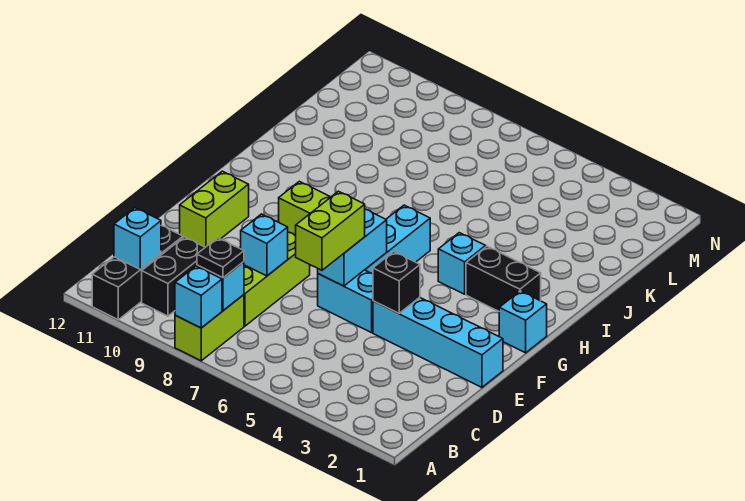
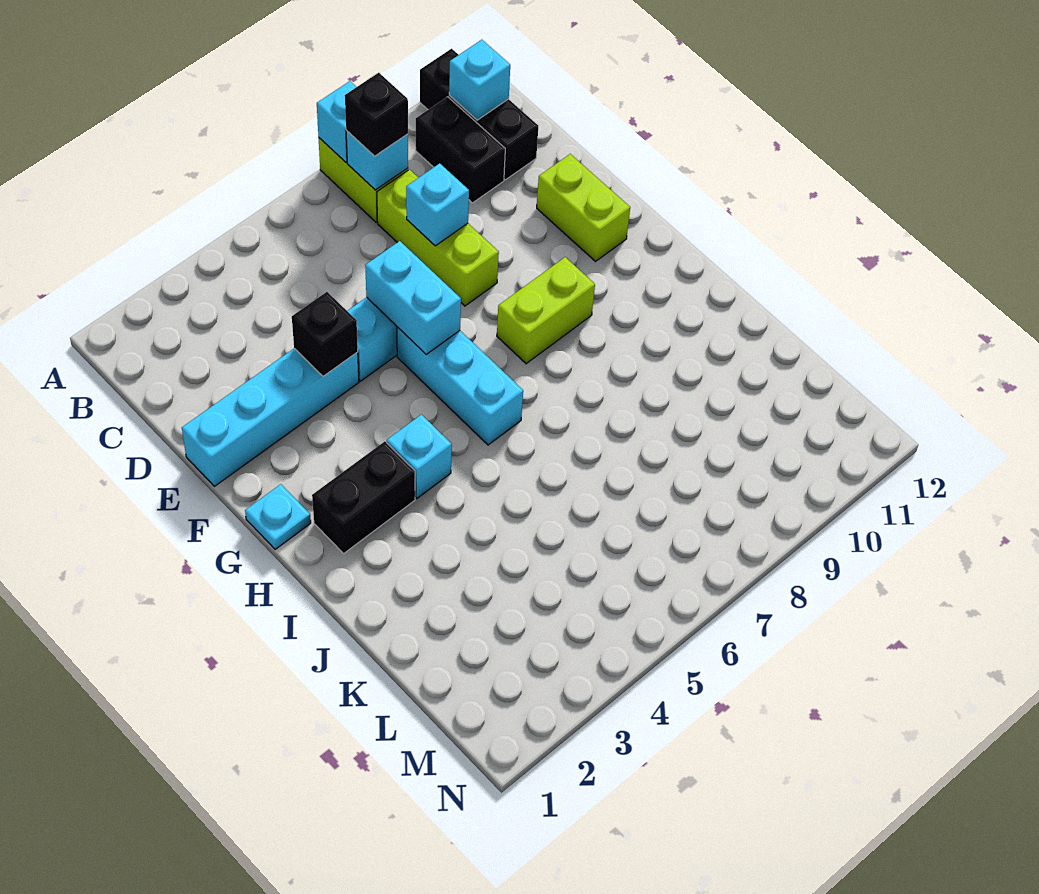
black 1x1 plate [197,238,244,278] -> black 1x1 brick [345,73,408,156]
lime 1x2 brick [296,191,365,270] -> none
cyan 1x1 brick [499,291,547,353] -> cyan 1x1 plate [245,484,311,549]

